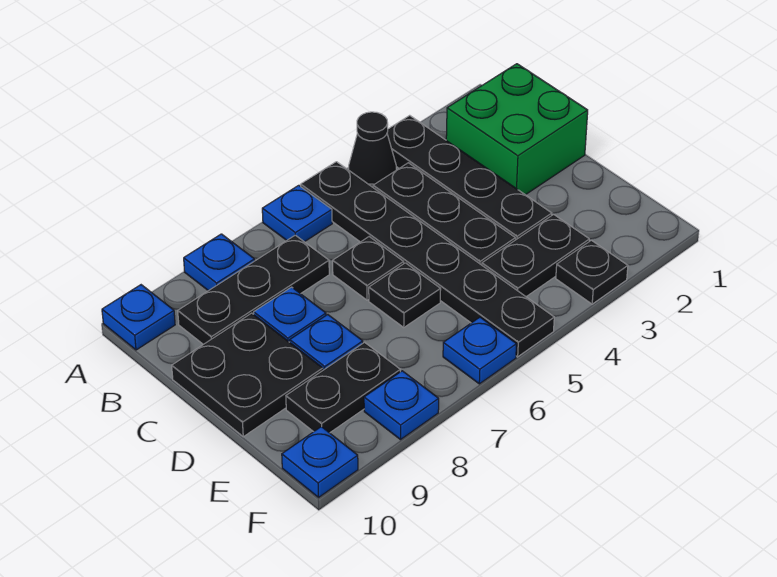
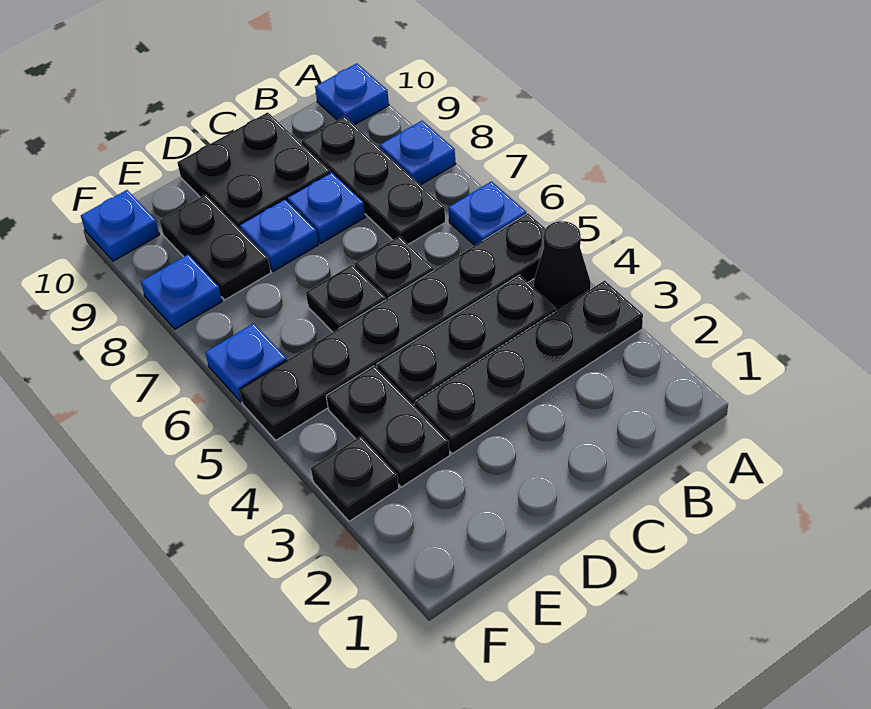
green 2x2 brick [446,64,588,195] -> none

